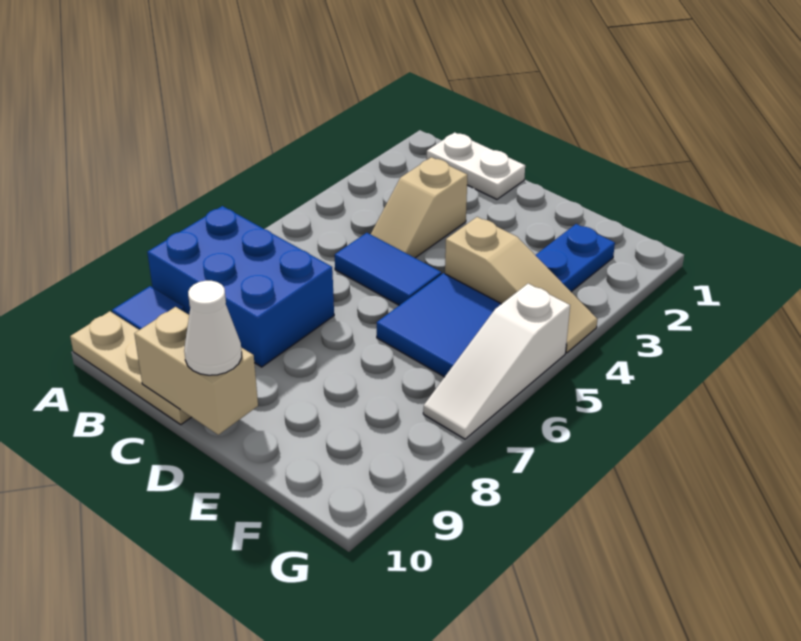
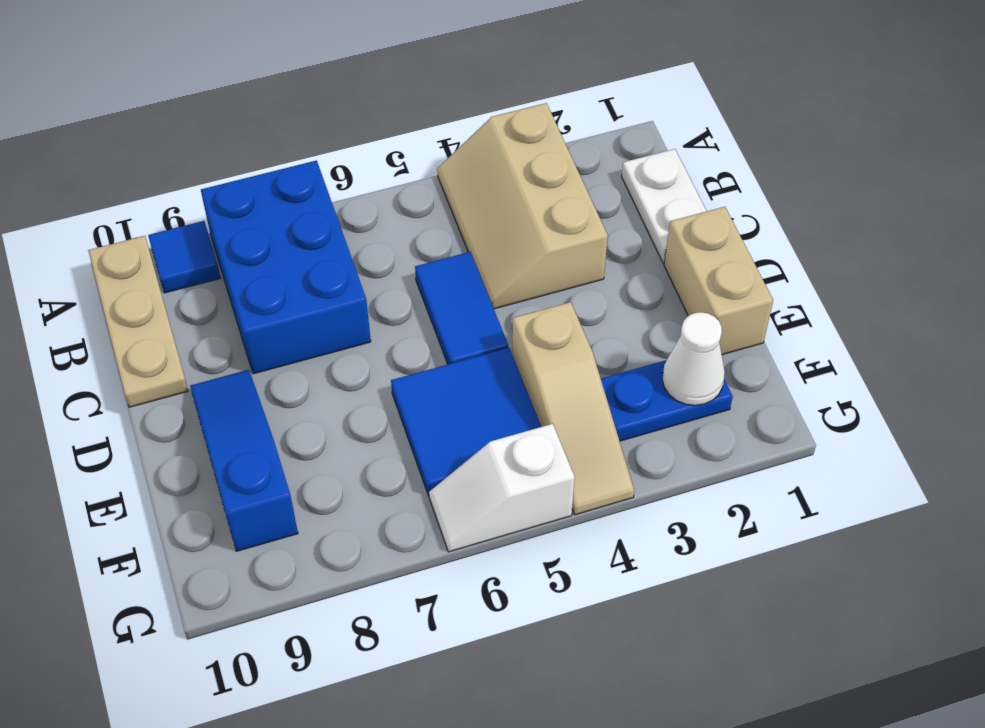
tan 1x2 slope [371,157,467,258] -> tan 2x3 slope [437,103,608,309]
tan 1x2 brick [135,307,258,435] -> tan 1x2 brick moved to [664,207,773,355]
none -> blue 1x3 slope [190,370,298,551]
white 1x1 cone [184,281,242,375] -> white 1x1 cone moved to [662,312,725,405]
white 1x3 slope [423,284,570,439] -> white 1x2 slope [429,424,575,552]

